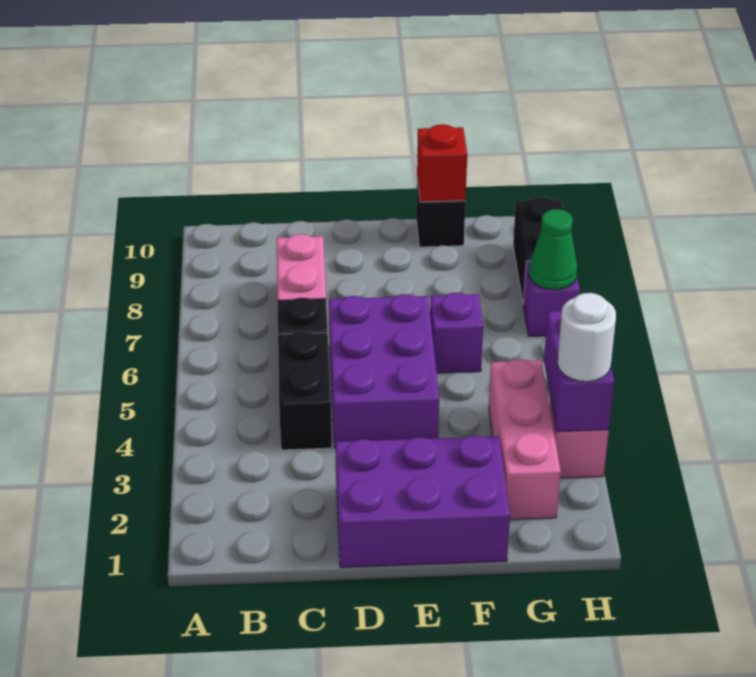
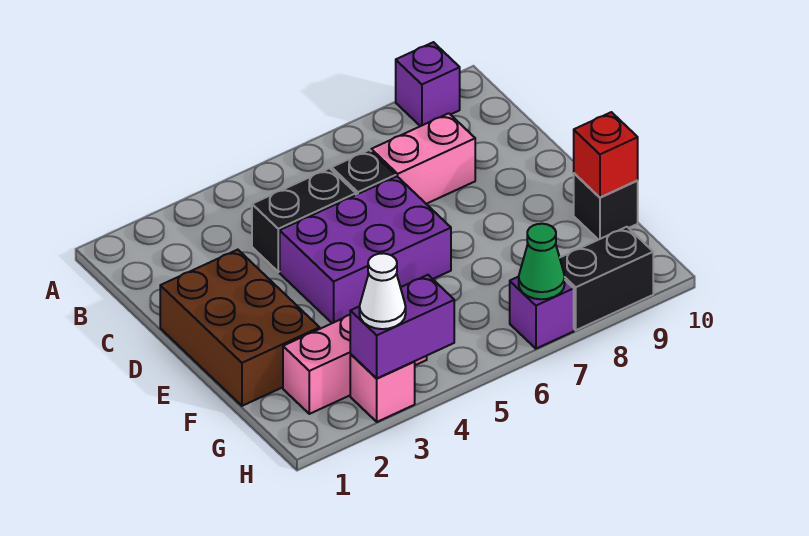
purple 2x3 brick [335,435,510,568] -> brown 2x3 brick [160,250,320,406]
purple 1x1 brick [430,293,483,373] -> purple 1x1 brick moved to [396,42,460,126]
white 1x1 round brick [558,293,616,382] -> white 1x1 cone [359,253,406,329]

